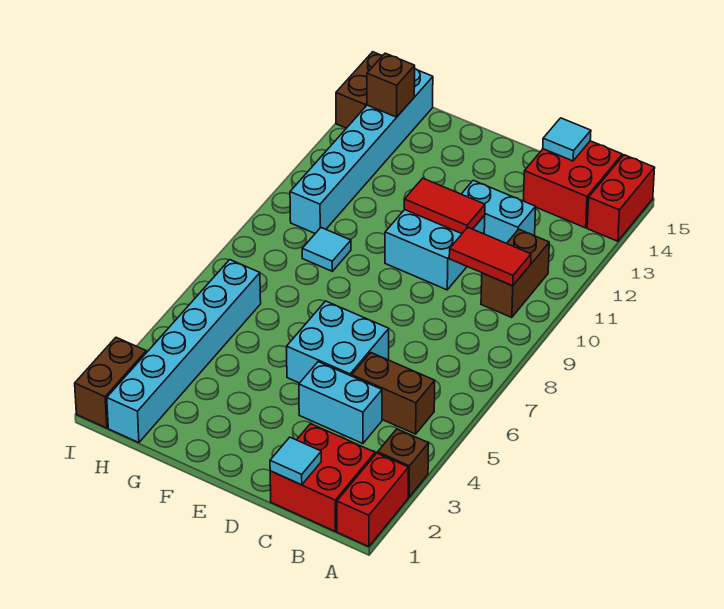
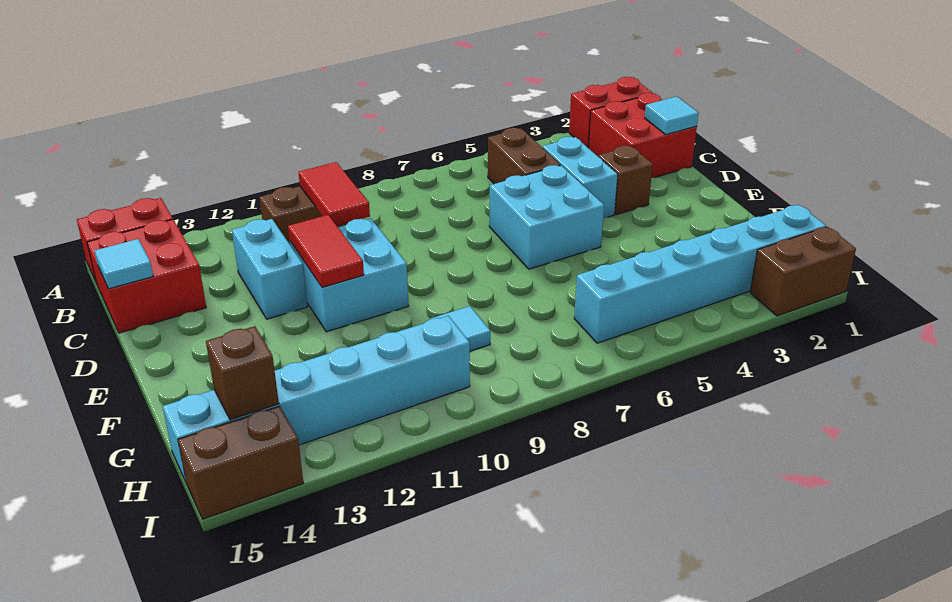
brown 1x1 brick [378,429,429,497] -> brown 1x1 brick moved to [598,146,653,215]

